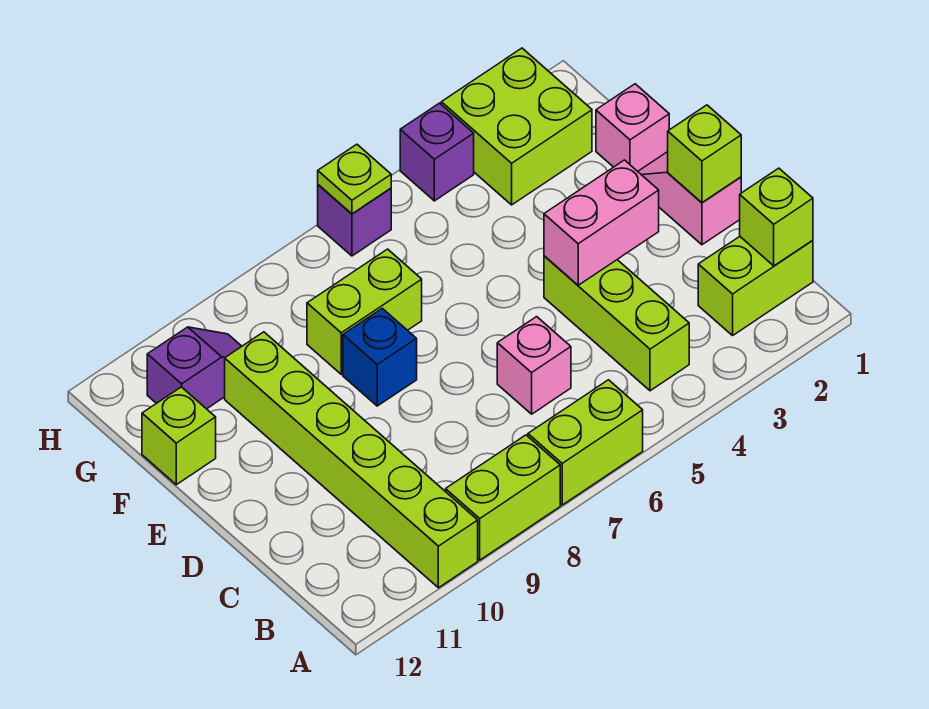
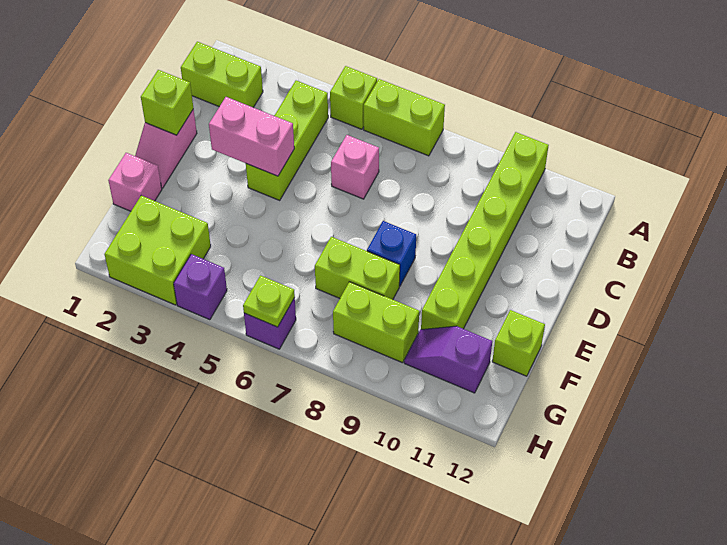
lime 1x2 brick [446,435,560,560] -> lime 1x2 brick moved to [333,282,419,363]
lime 1x1 brick [740,168,813,266] -> lime 1x1 brick moved to [330,66,377,129]

